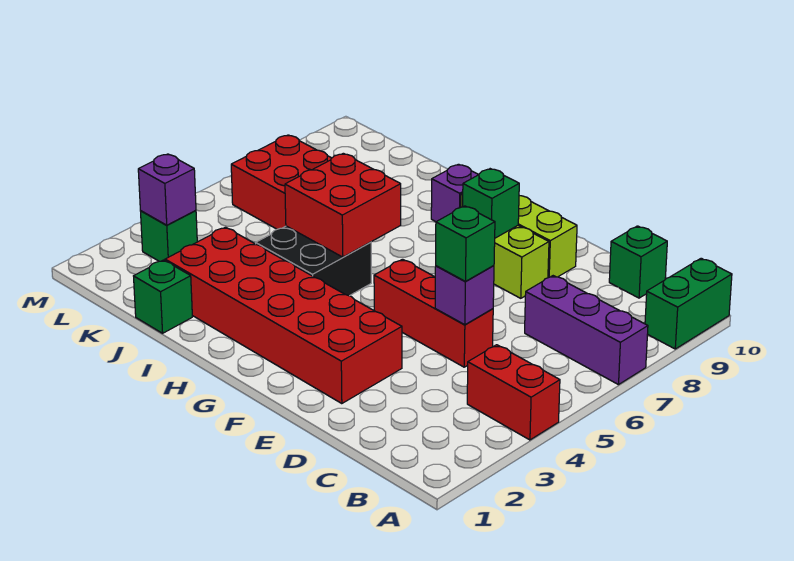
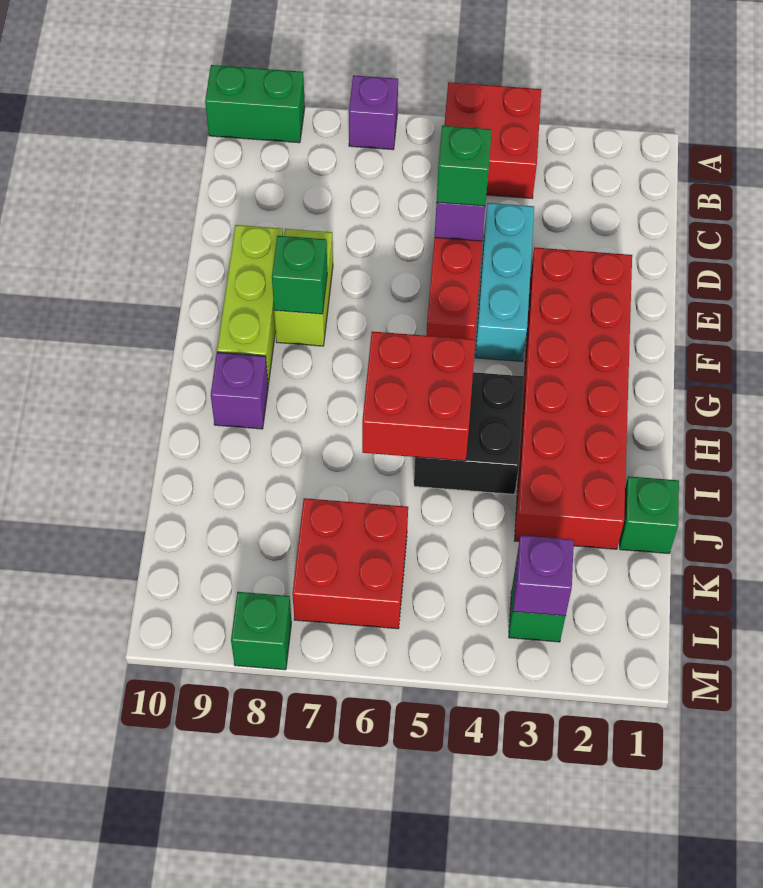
red 1x2 brick [467,345,560,440] -> red 2x2 brick [444,82,541,198]
purple 1x3 brick [525,276,648,385] -> purple 1x1 brick [349,75,398,150]
green 1x1 brick [609,226,667,298] -> green 1x1 brick moved to [231,592,292,670]
none -> cyan 1x3 brick [475,203,534,361]

